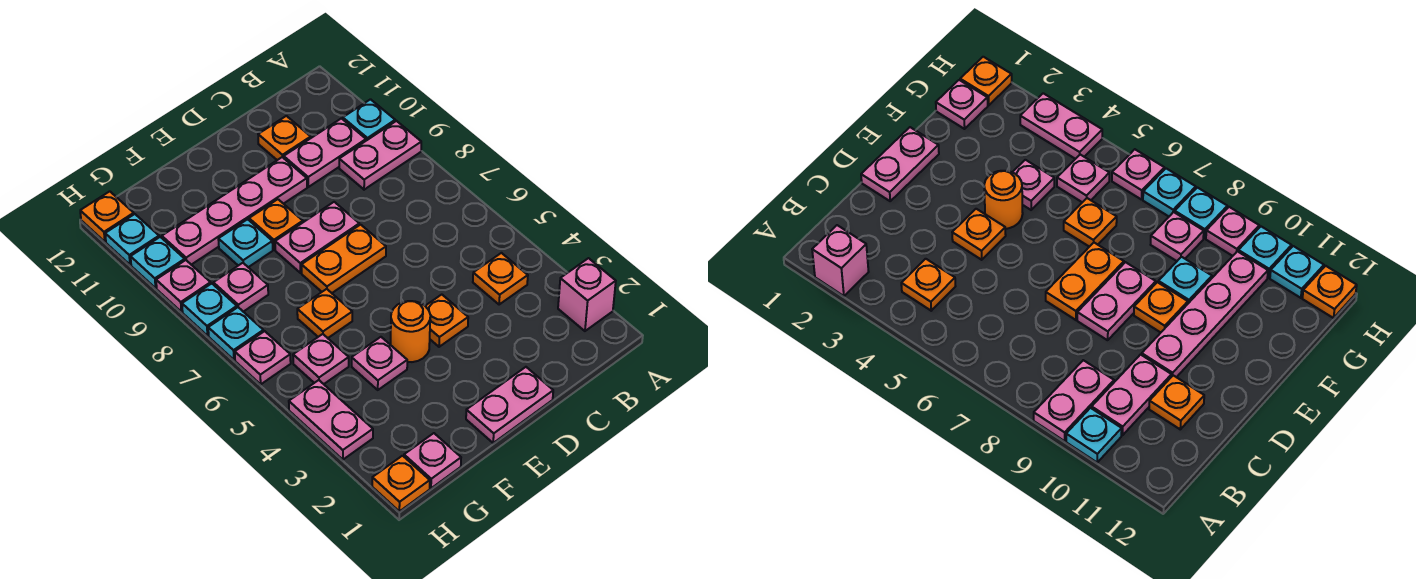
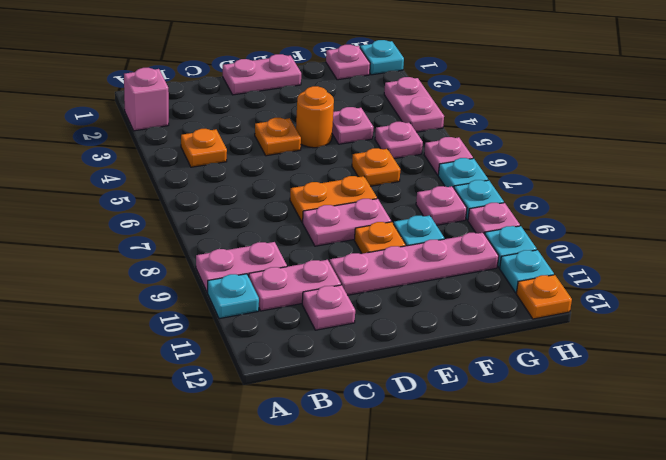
orange 1x1 plate [258,116,311,160] -> pink 1x1 plate [302,285,355,330]
orange 1x1 plate [372,456,430,511] -> cyan 1x1 plate [360,40,404,75]

